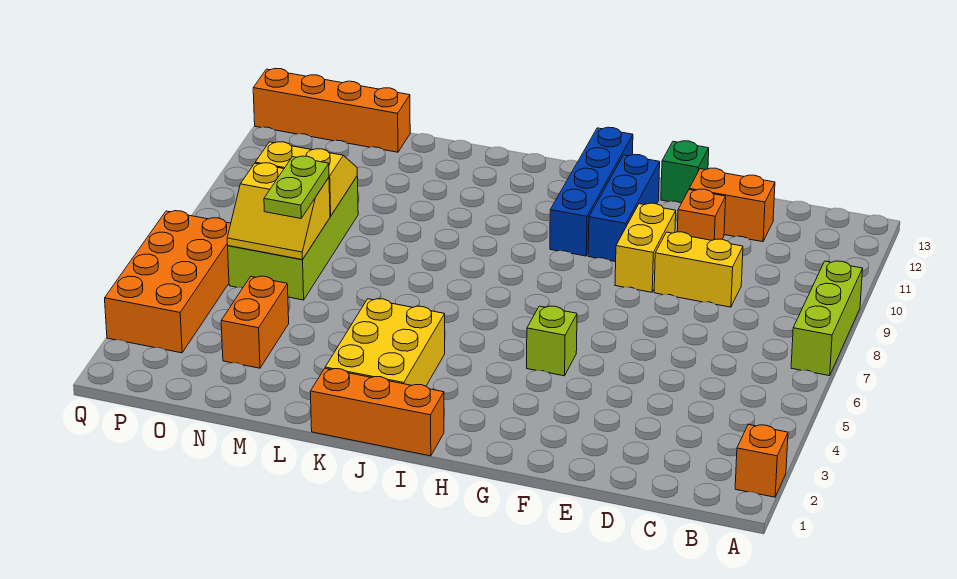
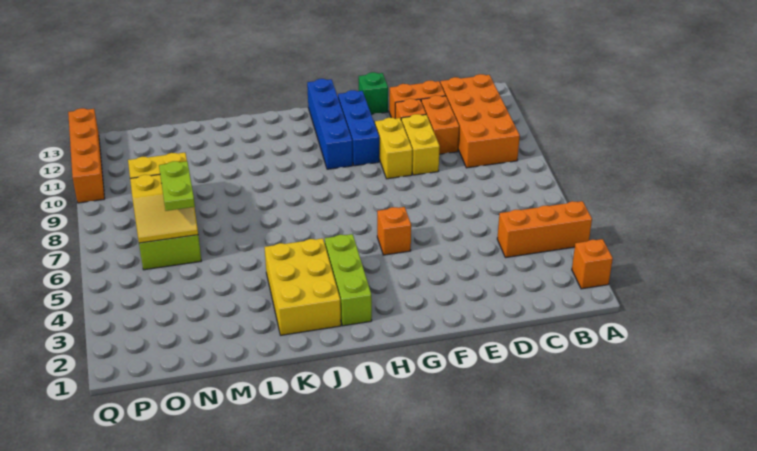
lime 1x3 brick [791,261,863,376] -> lime 1x3 brick moved to [325,234,372,326]
yellow 1x2 brick [654,232,743,307] -> yellow 1x2 brick turned to [401,114,440,175]
lime 1x1 brick [527,306,577,376] -> orange 1x1 brick [377,207,411,255]
orange 1x3 brick [310,368,444,456] -> orange 1x3 brick moved to [497,201,592,258]
orange 1x2 brick [221,276,289,368] -> orange 1x2 brick moved to [421,95,459,154]
orange 1x4 brick [253,69,410,152] -> orange 1x4 brick turned to [68,108,105,203]
orange 2x4 brick [105,211,231,353] -> orange 2x4 brick moved to [440,74,520,168]

